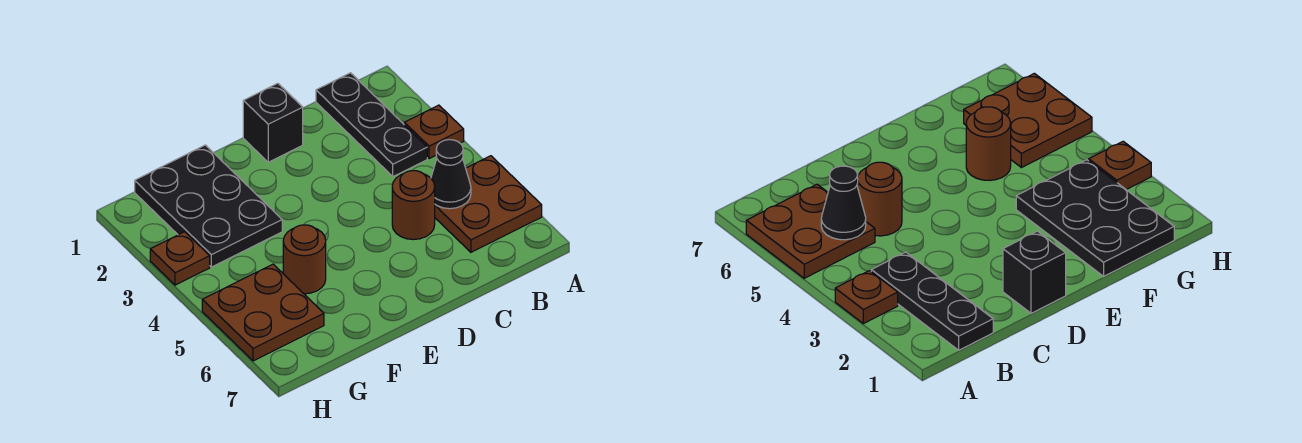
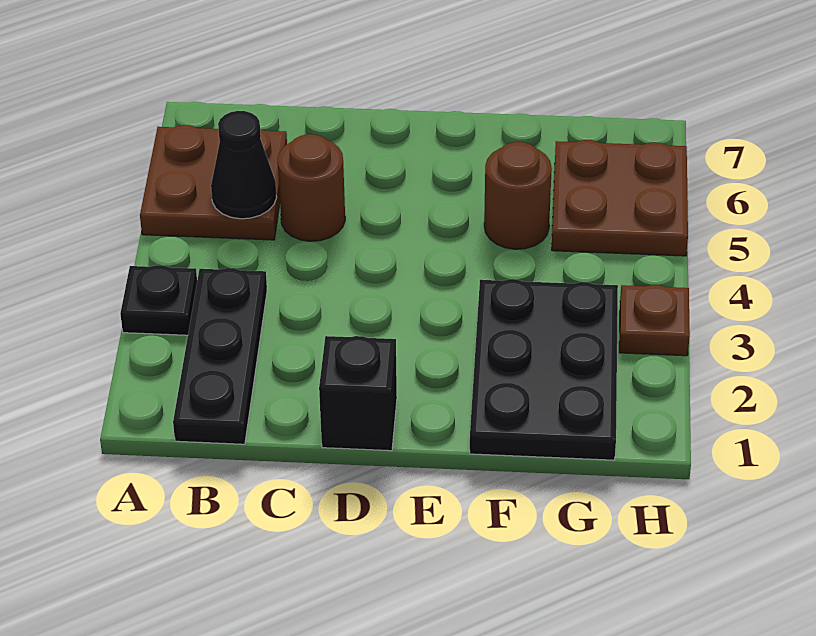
brown 1x1 plate [404,105,464,159] -> black 1x1 plate [120,265,197,335]

